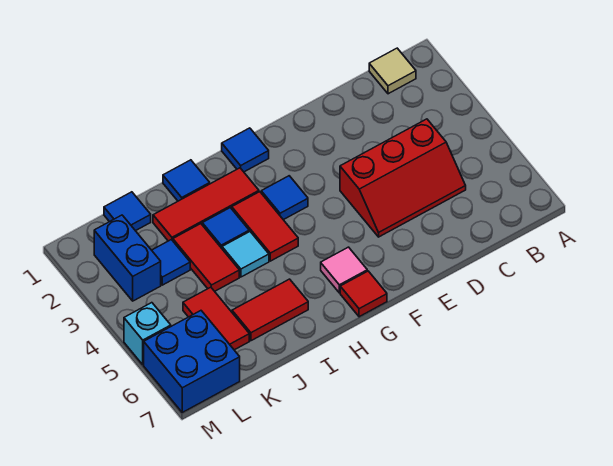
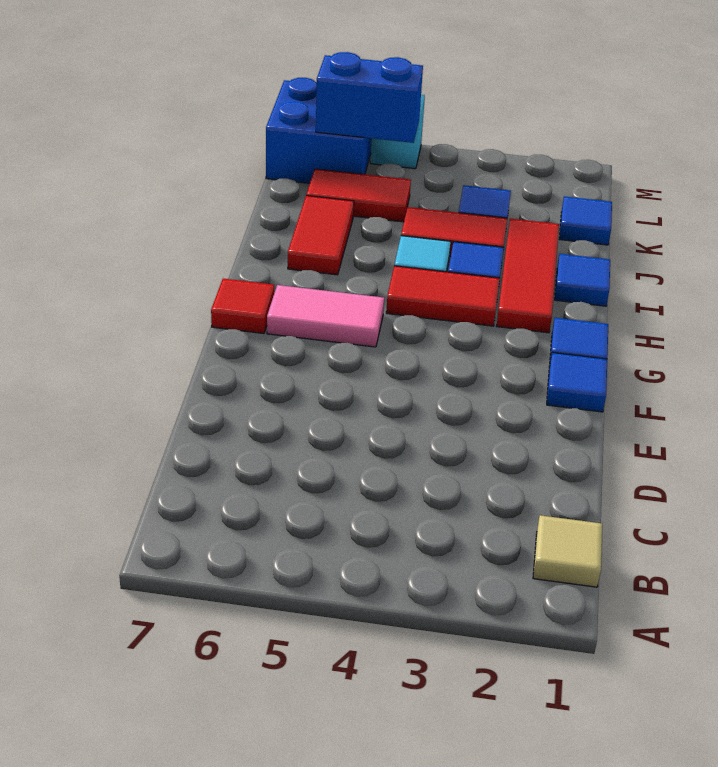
red 2x3 slope [340,119,466,237] -> none
blue 1x1 tile [261,176,308,220] -> blue 1x1 tile moved to [547,353,607,412]
pink 1x1 tile [321,247,367,293] -> pink 1x2 tile [267,285,384,347]
blue 1x2 brick [94,215,161,301] -> blue 1x2 brick moved to [316,52,423,143]

